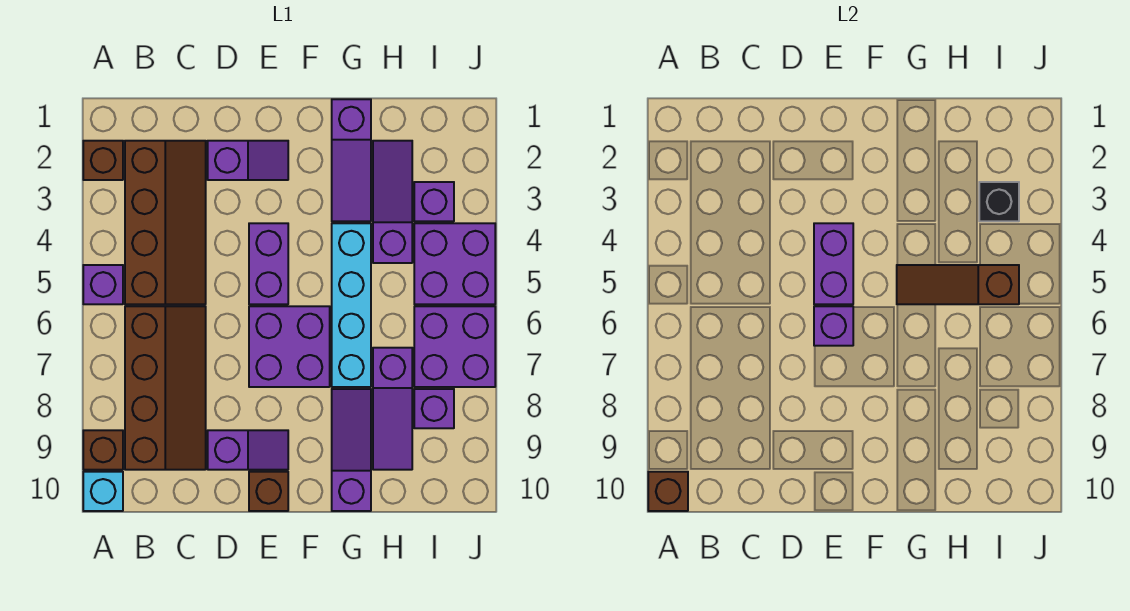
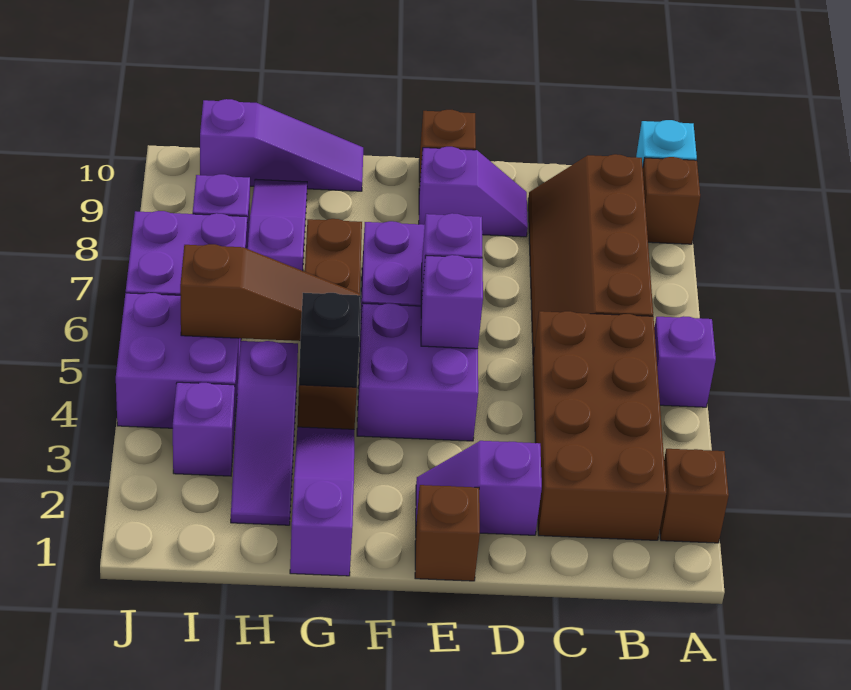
brown 1x1 brick [648,472,688,511] -> brown 1x1 brick moved to [415,485,480,581]
brown 2x4 slope [125,141,206,304] -> brown 2x4 brick [533,311,666,540]
purple 1x2 slope [208,430,288,470] -> purple 1x2 slope turned to [419,147,528,237]
purple 1x2 brick [249,223,288,304] -> purple 2x2 brick [357,303,478,441]
purple 1x2 brick [814,223,853,304] -> purple 1x1 brick [421,255,483,349]
cyan 1x4 brick [332,223,371,387] -> brown 1x4 brick [297,219,362,429]
purple 1x3 slope [332,389,371,511] -> purple 1x3 slope turned to [200,99,363,191]
black 1x1 brick [979,182,1019,221] -> black 1x1 brick moved to [299,293,361,387]

